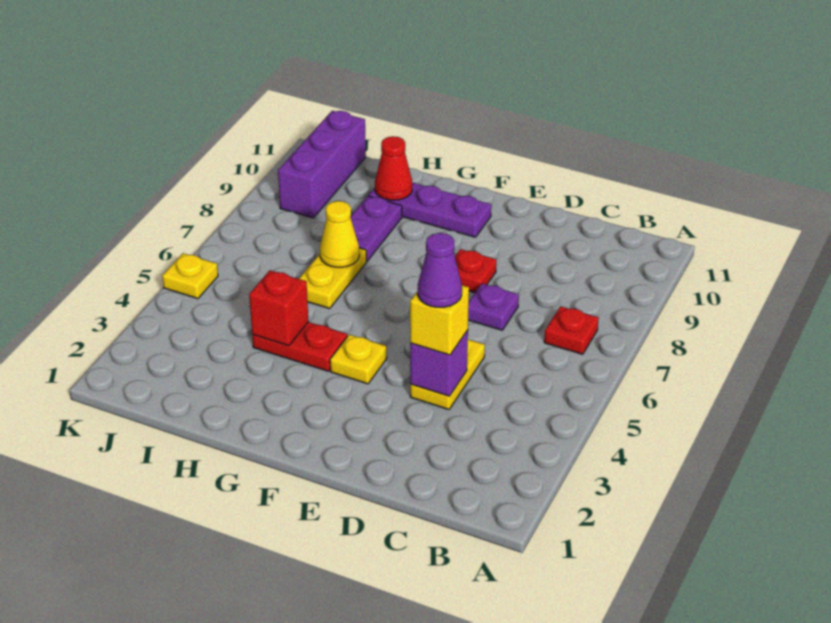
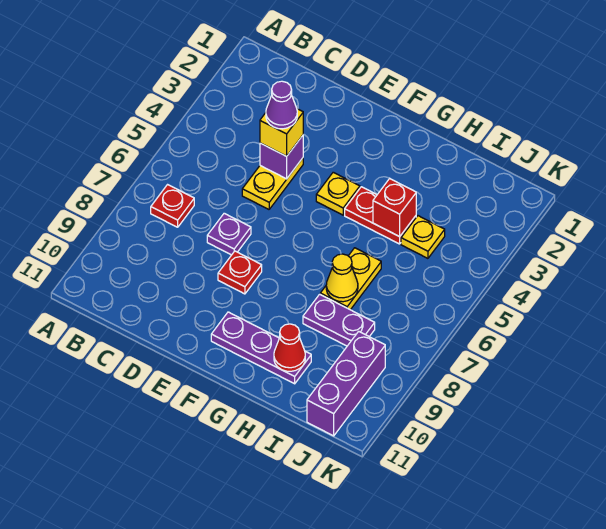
purple 1x2 plate [350,196,402,261] -> purple 1x2 plate turned to [303,294,375,346]
yellow 1x1 plate [162,253,218,299] -> yellow 1x1 plate moved to [401,216,445,258]

